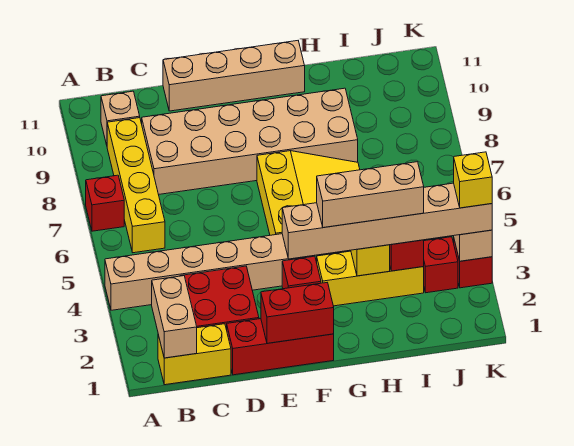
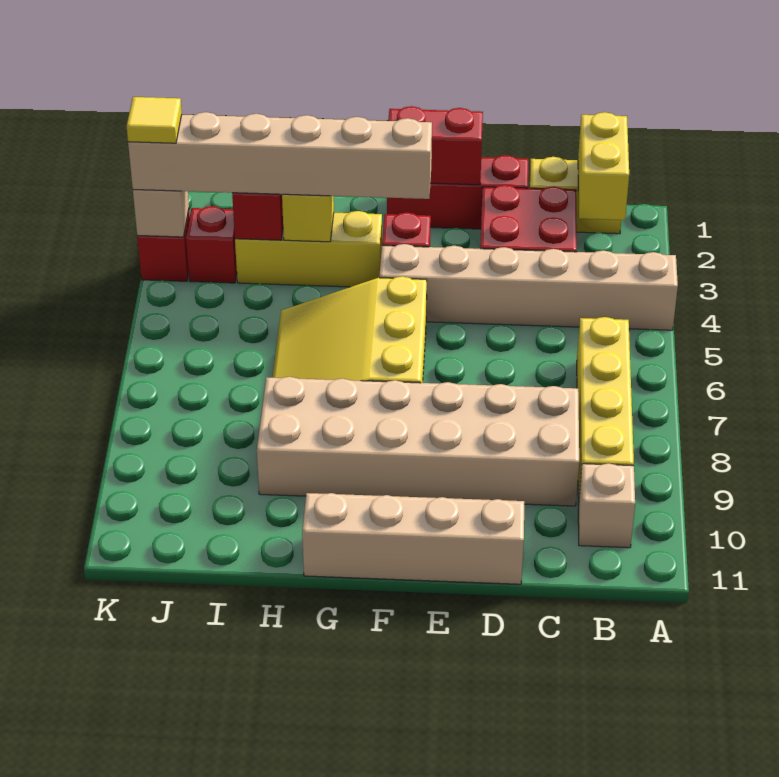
red 1x1 brick [86,175,124,231] -> none
tan 1x2 brick [152,276,197,358] -> yellow 1x2 brick [578,112,629,220]
tan 1x3 brick [317,162,424,228] -> none
yellow 1x1 brick [454,152,492,208] -> yellow 1x1 tile [126,97,182,143]

